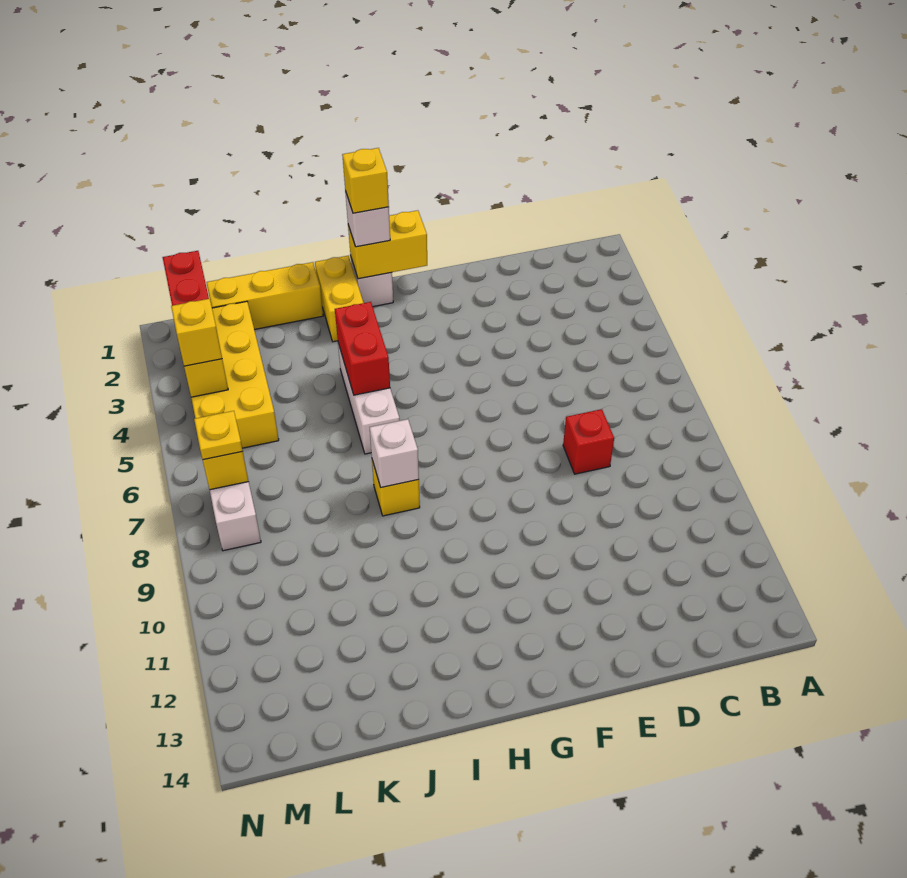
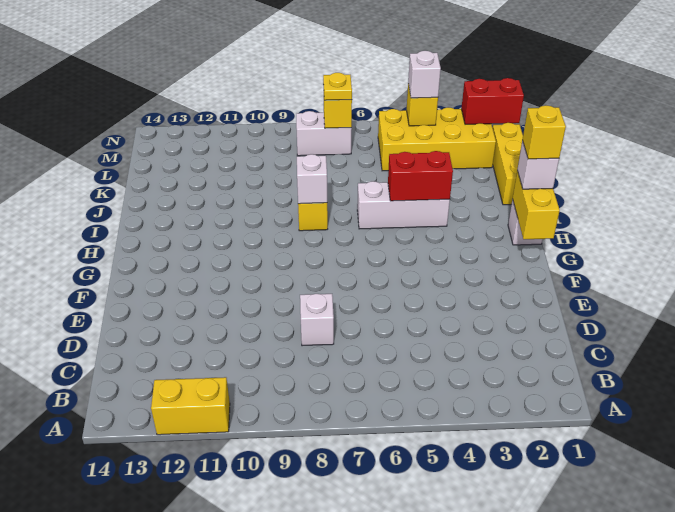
red 1x1 brick [563,409,614,474] -> white 1x1 brick [300,294,334,346]
yellow 1x2 brick [315,256,363,342] -> yellow 1x2 brick moved to [151,377,230,435]
yellow 1x1 brick [171,299,222,366] -> white 1x1 brick [408,51,441,98]

